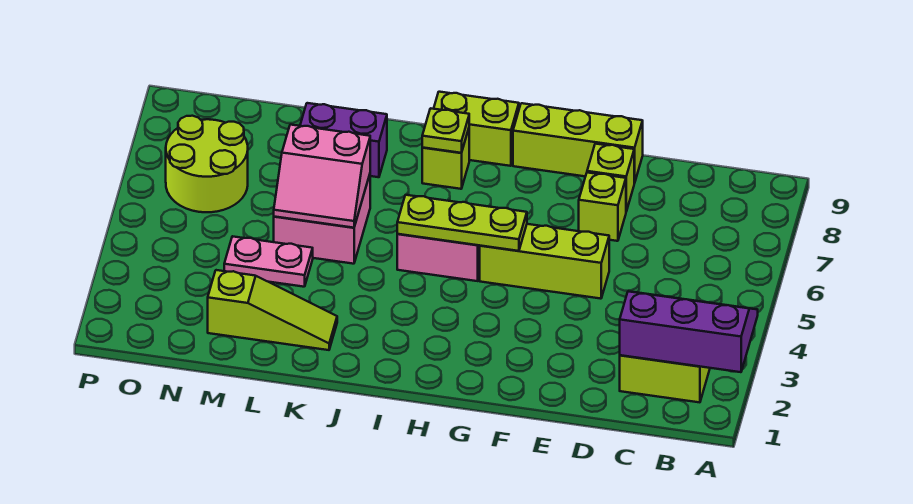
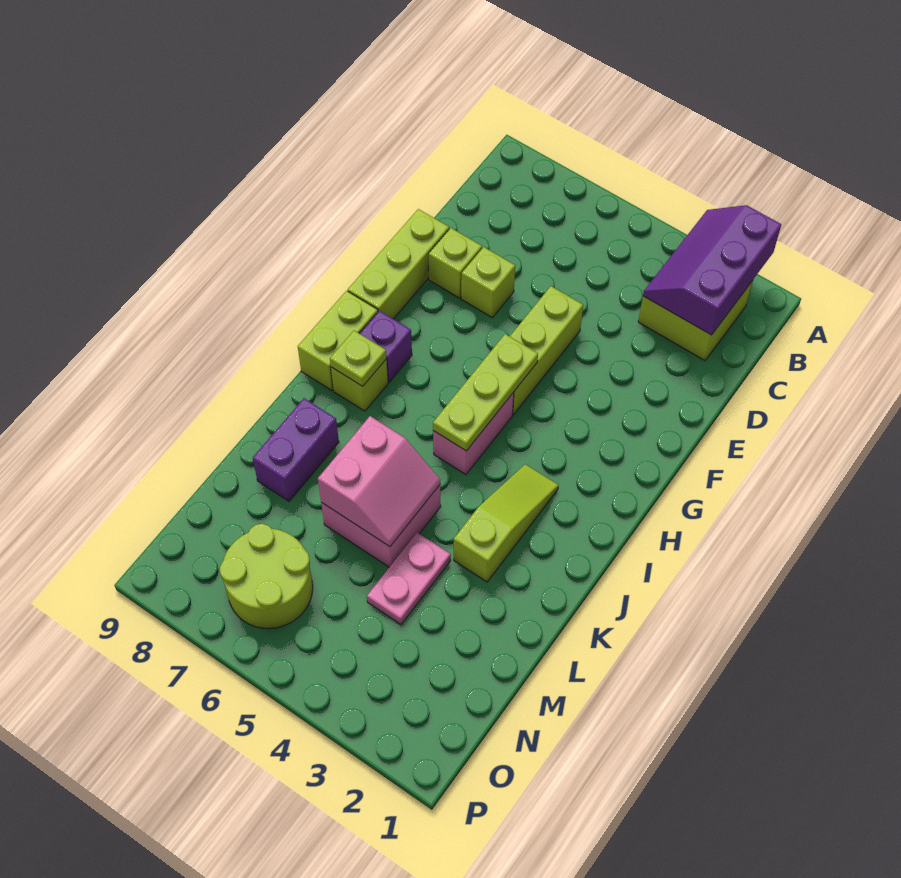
none -> purple 1x1 brick [359,311,412,382]
lime 1x3 slope [208,270,337,350] -> lime 1x3 slope moved to [454,464,559,582]

